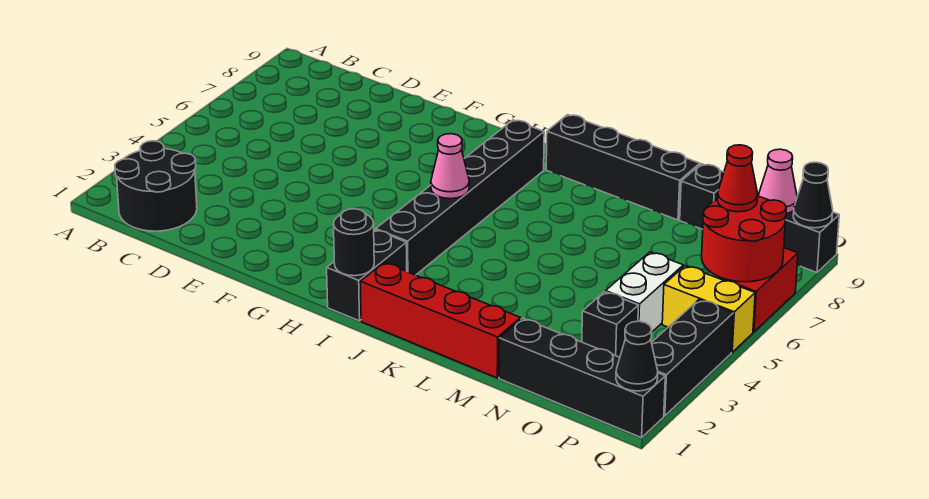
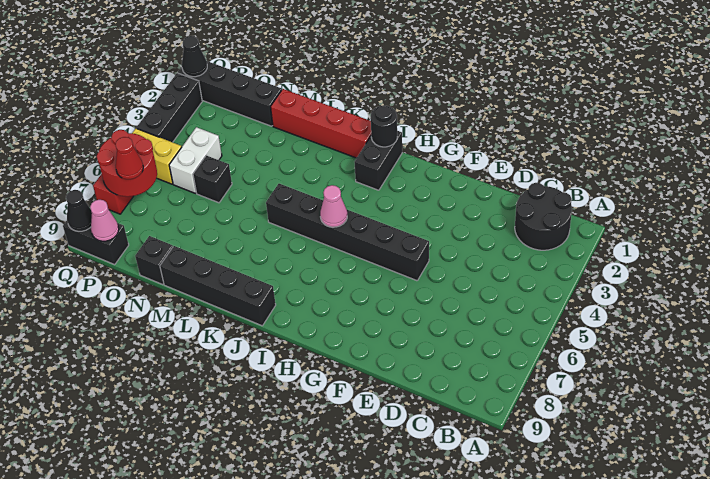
black 1x6 brick [376,120,544,275] -> black 1x6 brick turned to [266,184,429,281]
black 1x1 brick [582,292,638,357] -> black 1x1 brick moved to [193,155,232,203]

